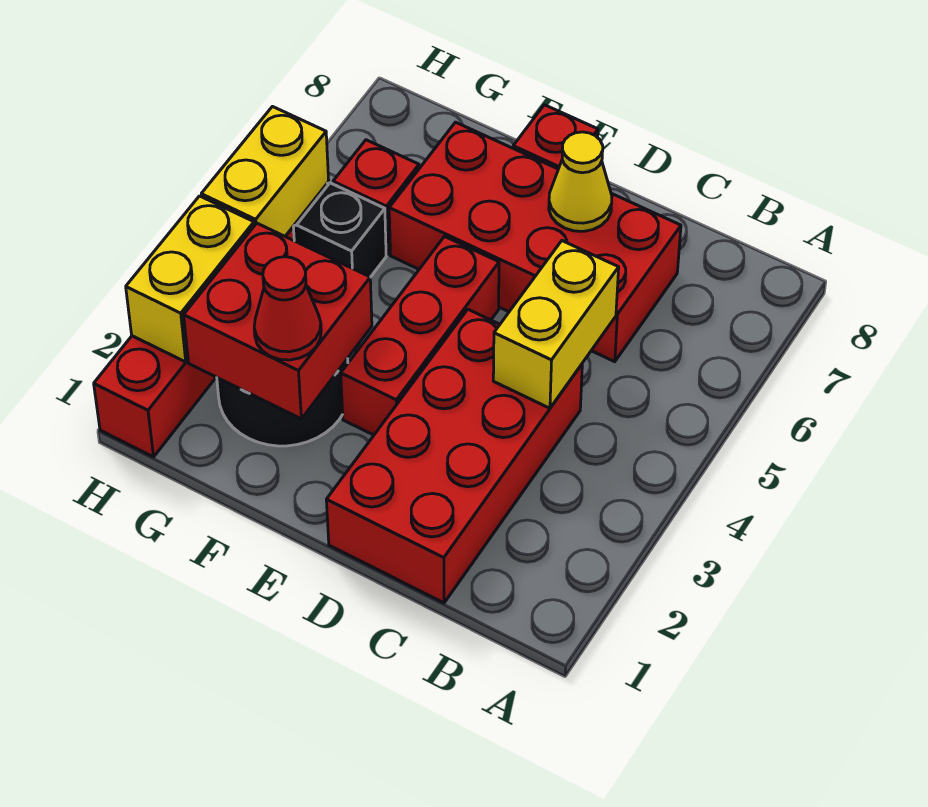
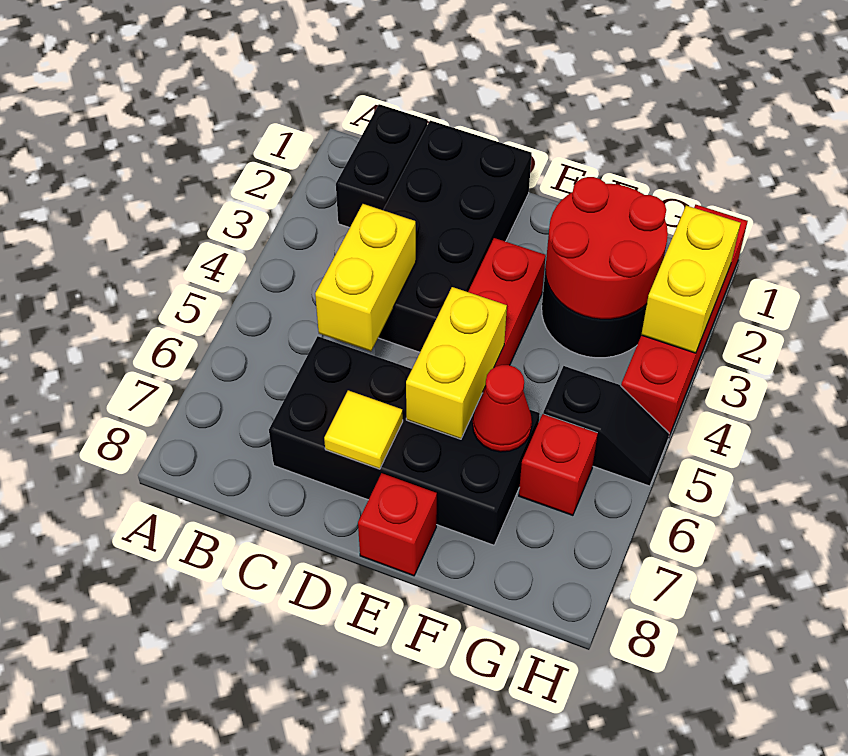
none -> black 1x2 brick [336,104,428,228]
red 2x4 brick [326,310,582,603] -> black 2x4 brick [378,120,532,352]
red 2x4 brick [389,122,681,362] -> black 2x4 brick [269,336,540,545]
yellow 1x1 cone [549,132,612,231] -> yellow 1x1 tile [324,390,403,469]
red 2x2 brick [184,223,372,419] -> red 2x2 round brick [545,177,668,319]
red 1x1 cone [254,257,321,360] -> red 1x1 cone moved to [473,365,532,452]
yellow 1x2 brick [201,107,329,236] -> yellow 1x2 brick moved to [406,287,507,439]

